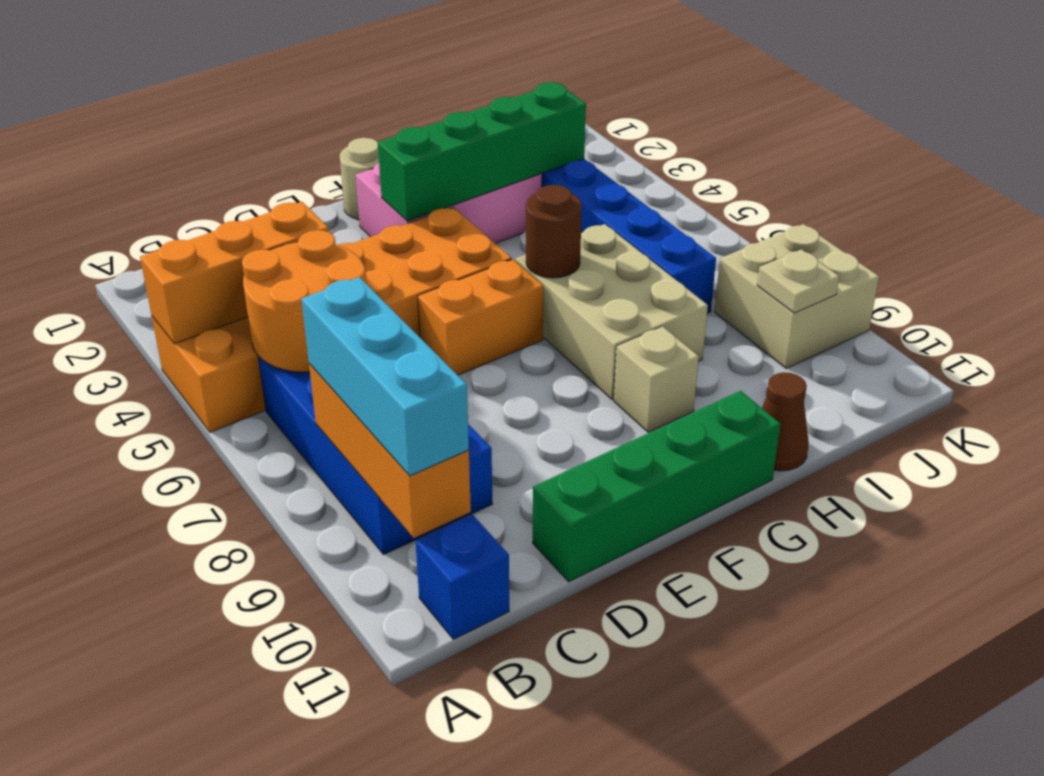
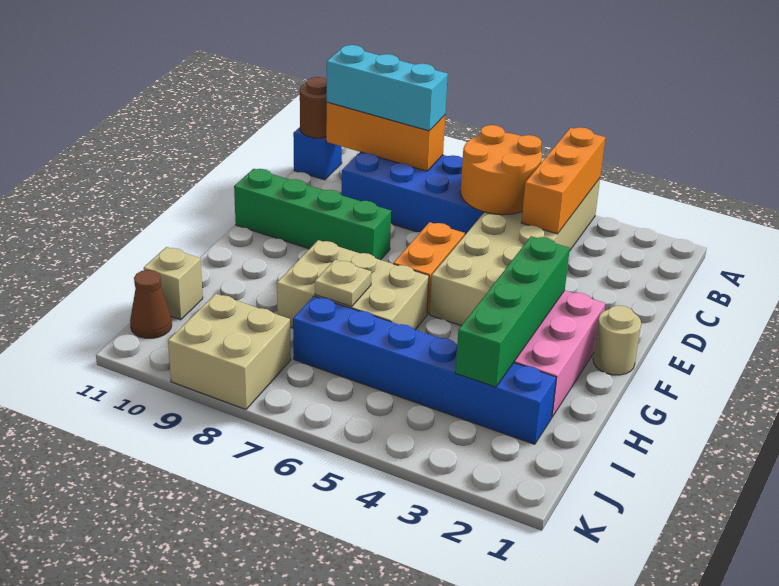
orange 2x6 brick [152,207,512,432] -> tan 2x6 brick [430,158,600,326]
green 1x4 brick [533,391,780,582] -> green 1x4 brick turned to [234,169,391,260]
brown 1x1 round brick [526,185,582,278] -> brown 1x1 round brick moved to [300,77,327,138]
tan 1x1 brick [614,326,699,432] -> tan 1x1 brick moved to [144,247,203,320]
brown 1x1 cone [762,372,809,471] -> brown 1x1 cone moved to [130,270,172,338]
tan 1x1 plate [757,250,839,313] -> tan 1x1 plate moved to [315,260,371,307]

